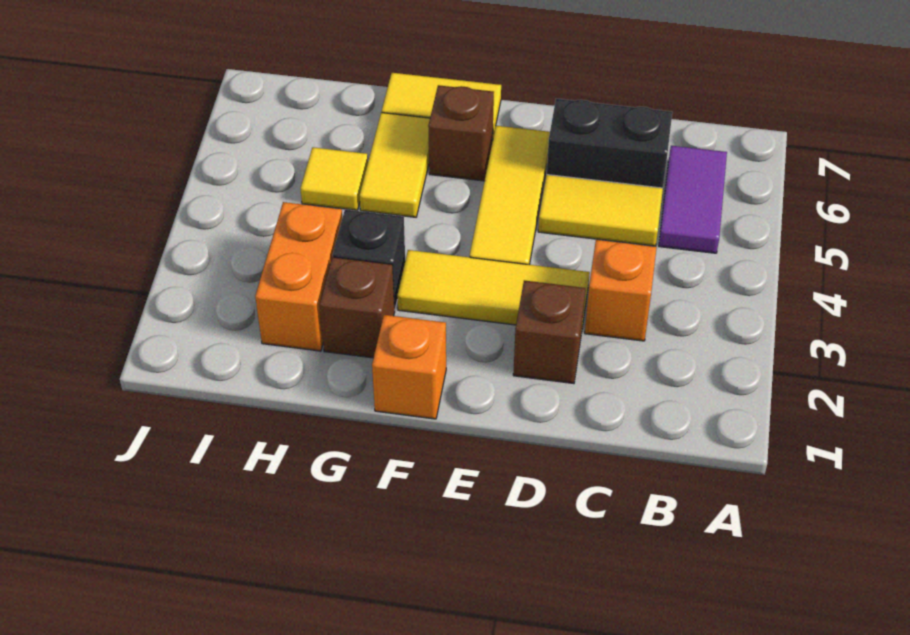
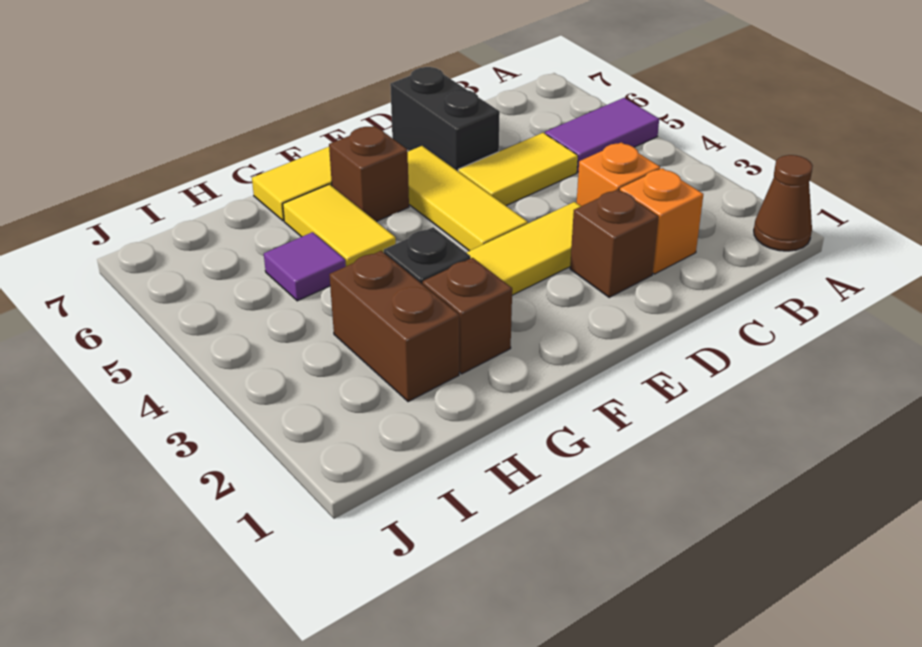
none -> brown 1x1 cone [754,155,813,251]
purple 1x2 tile [659,146,727,253] -> purple 1x2 tile turned to [545,98,659,172]
black 1x2 brick [547,99,672,188] -> black 1x2 brick turned to [390,67,500,171]
orange 1x1 brick [372,315,446,419] -> orange 1x1 brick moved to [620,168,703,274]
orange 1x2 brick [255,202,342,351] -> brown 1x2 brick [329,251,459,402]
yellow 1x1 tile [300,147,368,210] -> purple 1x1 tile [264,232,346,301]

